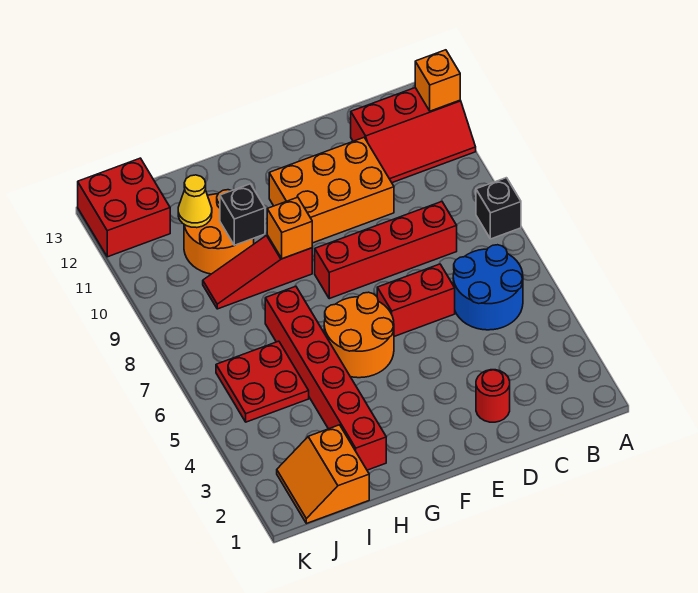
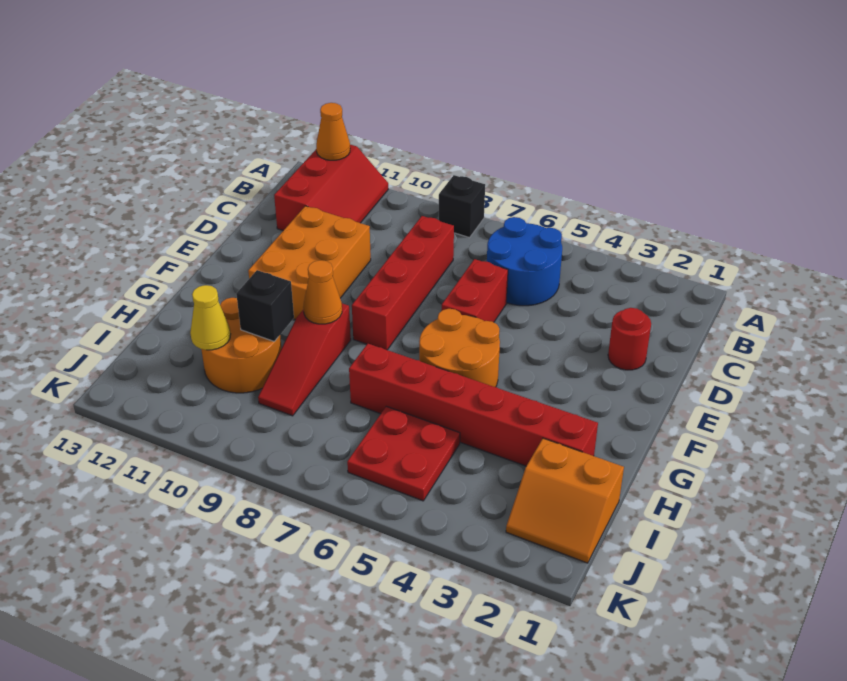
orange 1x1 brick [415,50,460,111] -> orange 1x1 cone [316,103,350,160]
orange 1x1 brick [267,197,312,259] -> orange 1x1 cone [303,260,342,324]
red 2x2 brick [78,158,170,257] -> none

